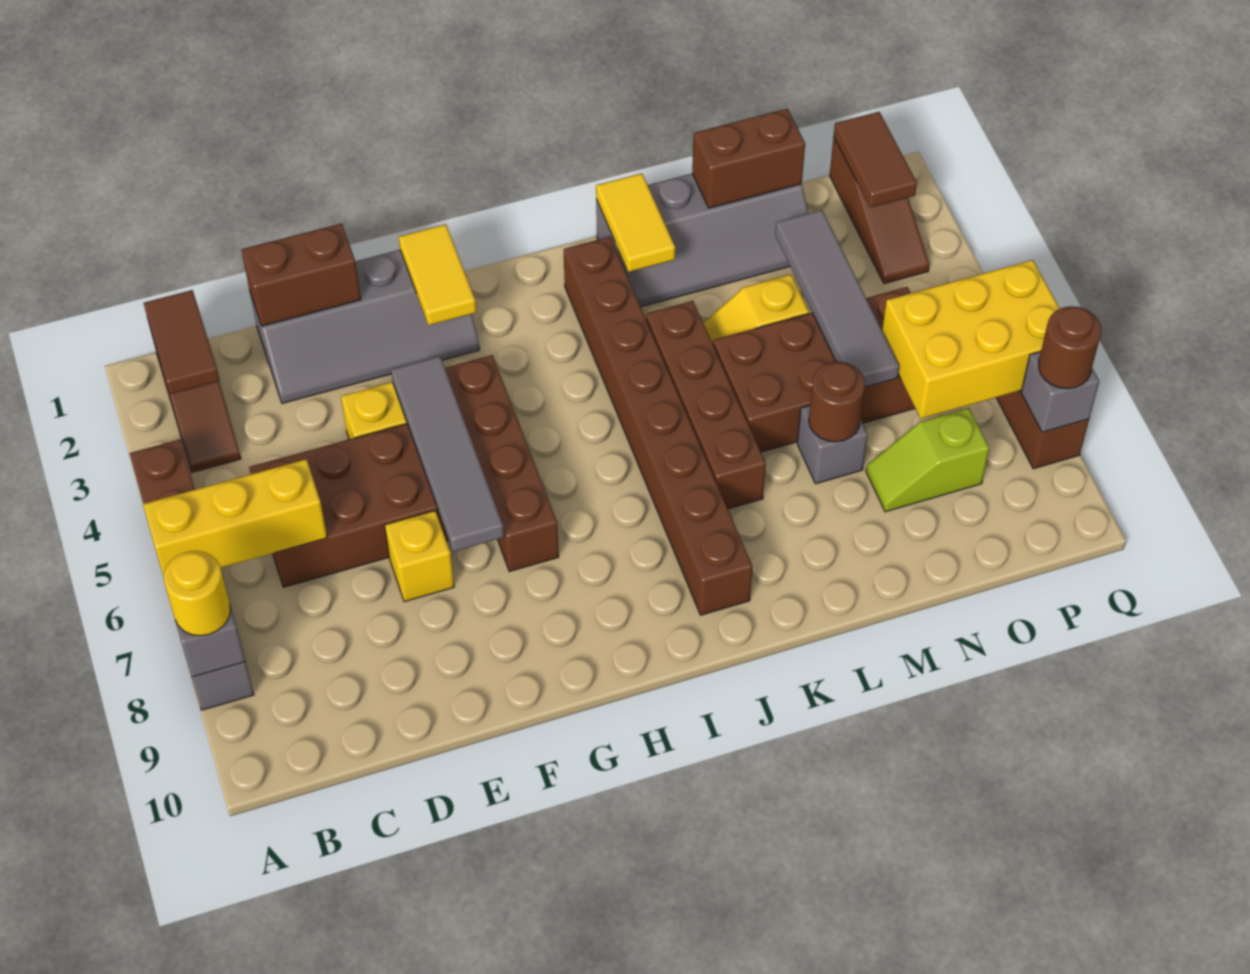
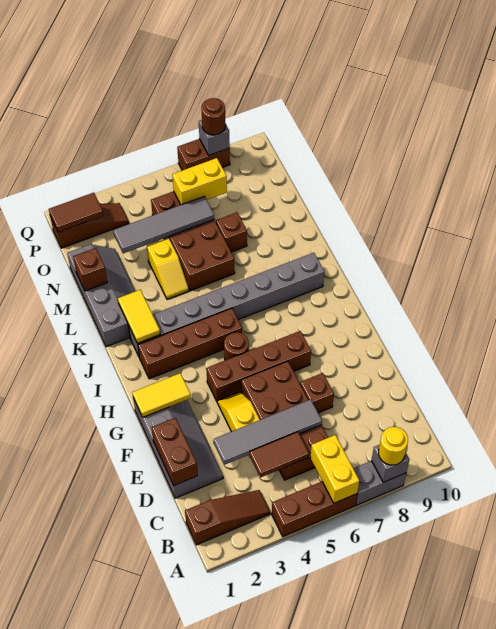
yellow 1x3 brick [143,459,327,576] -> yellow 1x2 brick [310,435,359,503]
brown 1x2 tile [144,290,220,394] -> brown 1x2 tile moved to [250,432,309,478]
yellow 1x1 brick [385,511,454,602] -> brown 1x1 brick [300,373,334,413]
grey 1x4 tile [391,356,504,552] -> grey 1x4 tile moved to [214,399,322,465]
brown 1x8 brick [564,237,753,615] -> grey 1x8 brick [128,253,324,358]
yellow 1x2 tile [596,173,675,272] -> yellow 1x2 tile turned to [118,290,160,343]
brown 1x4 brick [646,301,766,509] -> brown 1x4 brick moved to [138,308,242,379]
brown 1x2 brick [692,109,805,208] -> brown 1x1 brick [73,248,107,291]
grey 1x1 brick [797,405,868,484] -> brown 1x1 brick [216,213,247,252]
brown 1x1 round brick [808,362,865,442] -> brown 1x1 round brick moved to [224,332,249,360]
lime 1x2 slope [866,408,989,512] -> none
yellow 2x3 brick [882,260,1060,419] -> yellow 1x2 brick [172,158,227,205]

